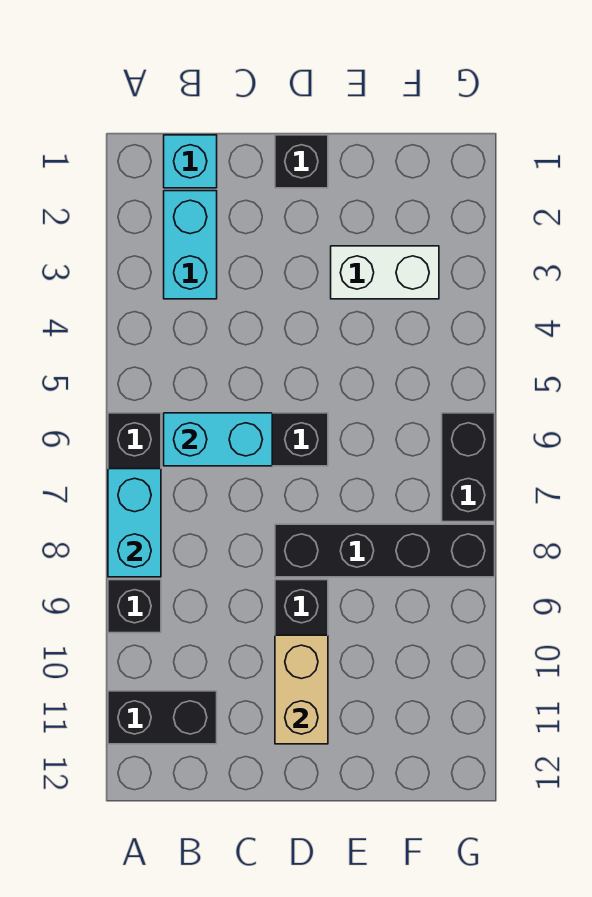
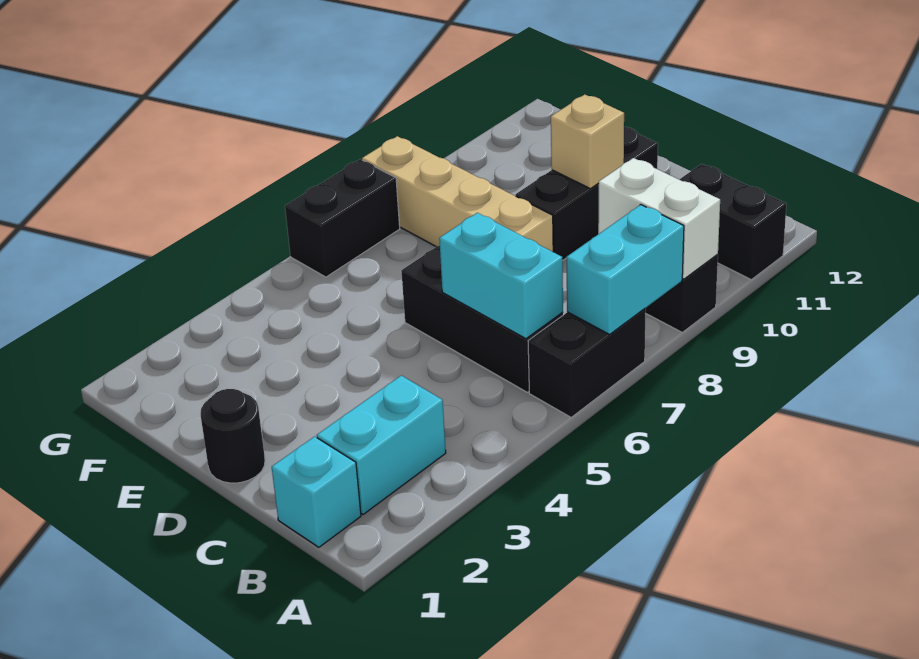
black 1x1 brick [275,135,328,188] -> black 1x1 round brick [201,389,265,483]
black 1x4 brick [275,524,495,577] -> tan 1x4 brick [362,136,553,252]
tan 1x2 brick [275,635,328,744] -> tan 1x1 brick [551,94,624,189]
white 1x2 brick [331,246,439,299] -> white 1x2 brick moved to [598,158,720,279]

